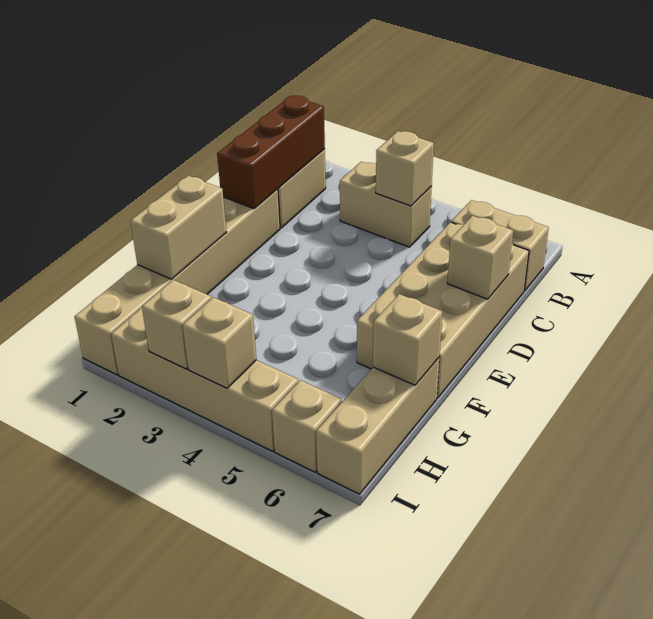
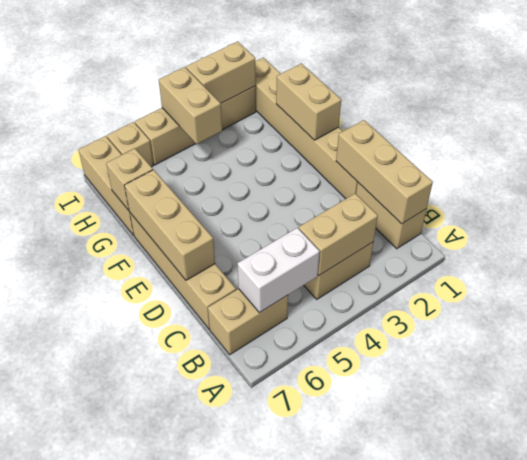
brown 1x3 brick [217,96,325,209] -> tan 1x3 brick [336,120,433,224]
tan 1x1 brick [376,131,434,206] -> tan 1x2 brick [299,194,378,275]
none -> white 1x2 brick [238,228,320,313]
tan 2x4 brick [357,222,529,398] -> tan 1x4 brick [130,213,236,329]
tan 1x1 brick [447,216,513,299] -> tan 1x3 brick [125,170,215,280]
tan 1x1 brick [142,280,211,369] -> tan 1x2 brick [186,41,256,103]
tan 1x1 brick [183,297,256,388] -> tan 1x2 brick [159,67,222,144]

